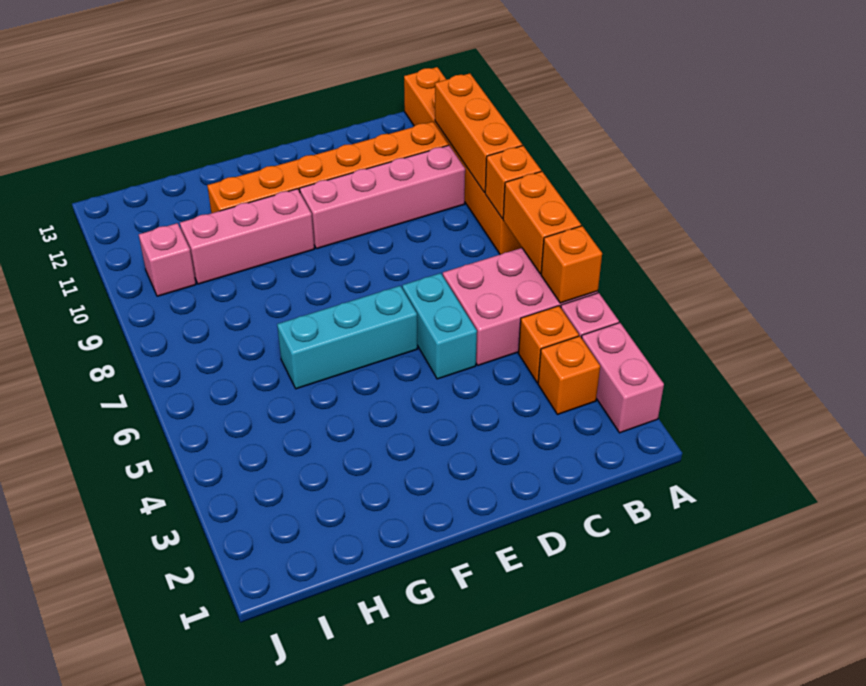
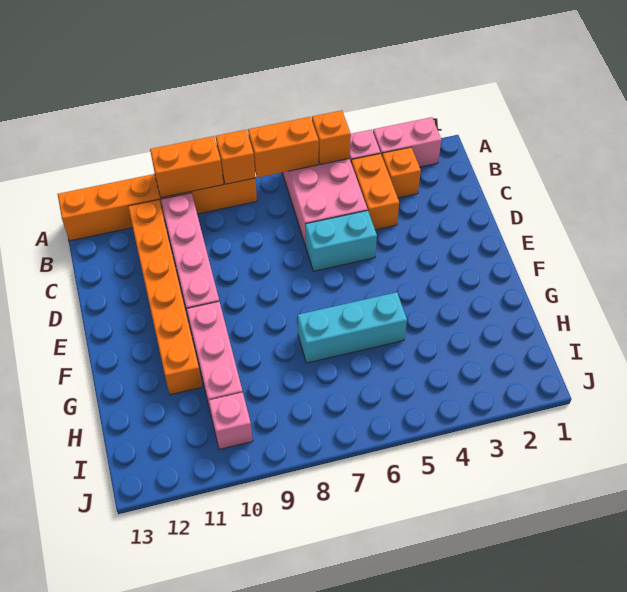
orange 1x3 brick [435,73,522,193] -> orange 1x2 brick [150,136,223,198]
orange 1x1 brick [519,306,579,383] -> orange 1x2 brick [351,153,399,230]
cyan 1x3 brick [277,286,417,389] -> cyan 1x3 brick turned to [298,292,407,363]

